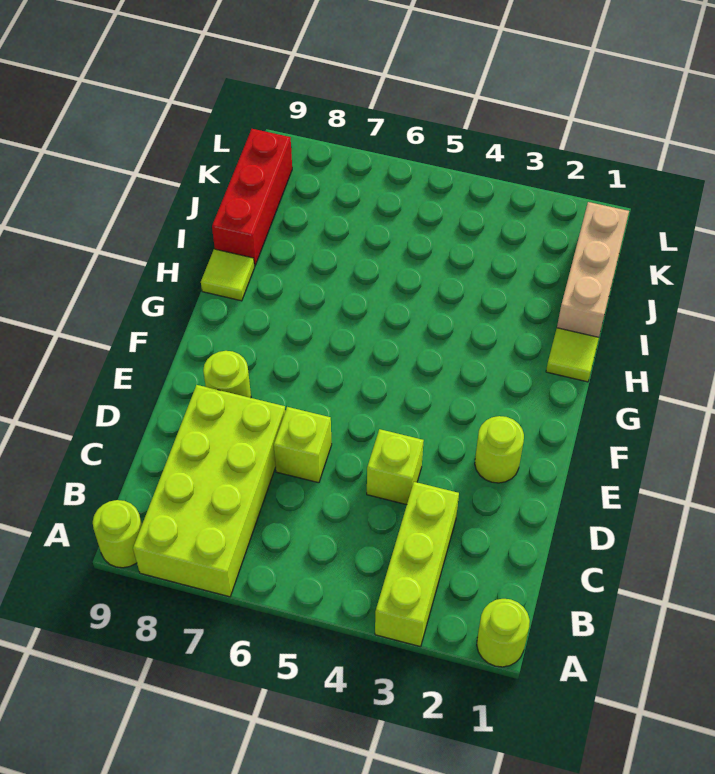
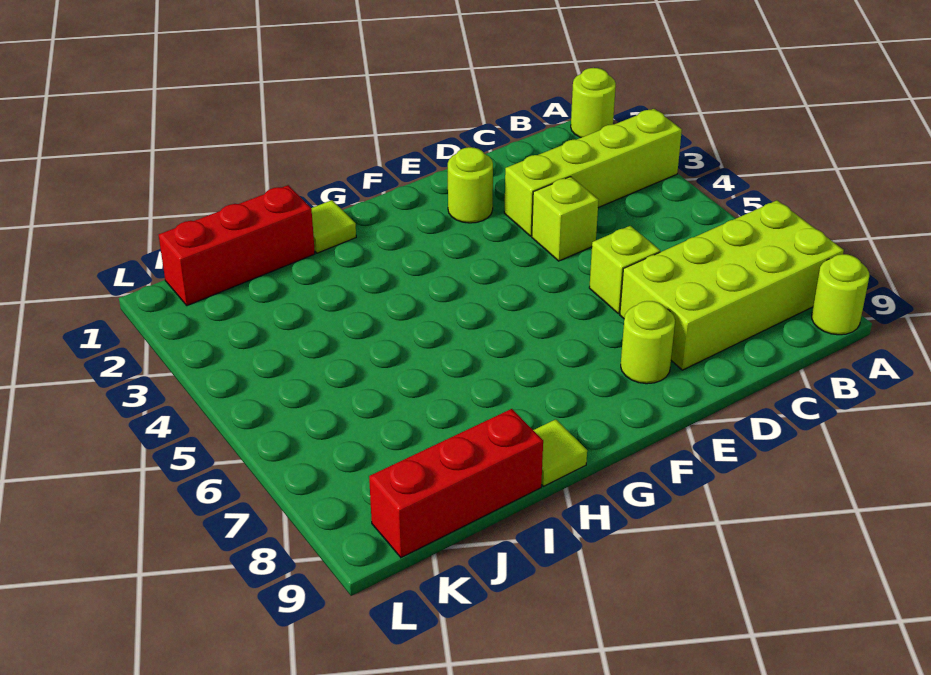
lime 1x3 brick [375,482,459,647] -> lime 1x4 brick [504,109,682,236]
tan 1x3 brick [557,202,629,337] -> red 1x3 brick [159,185,315,306]

